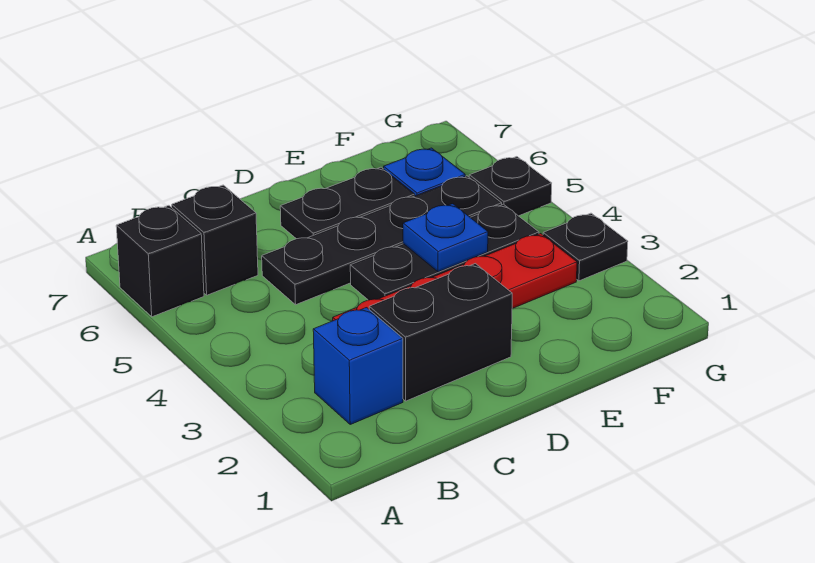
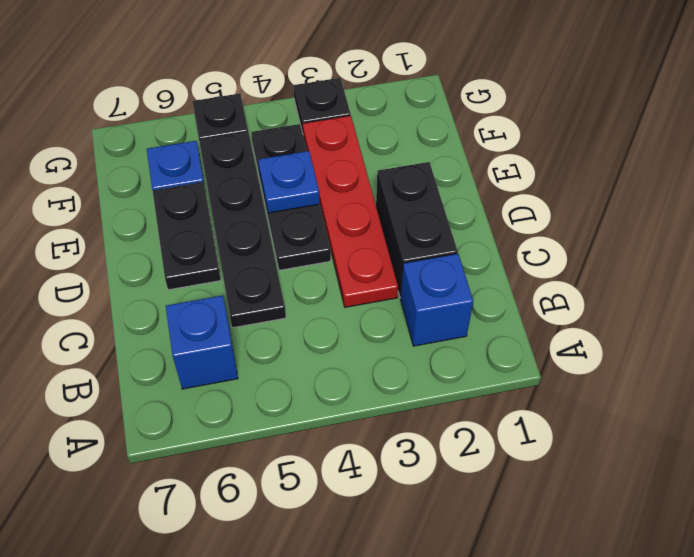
black 1x1 brick [116,205,204,317] -> none
black 1x1 brick [172,185,258,295] -> blue 1x1 brick [166,295,238,389]

